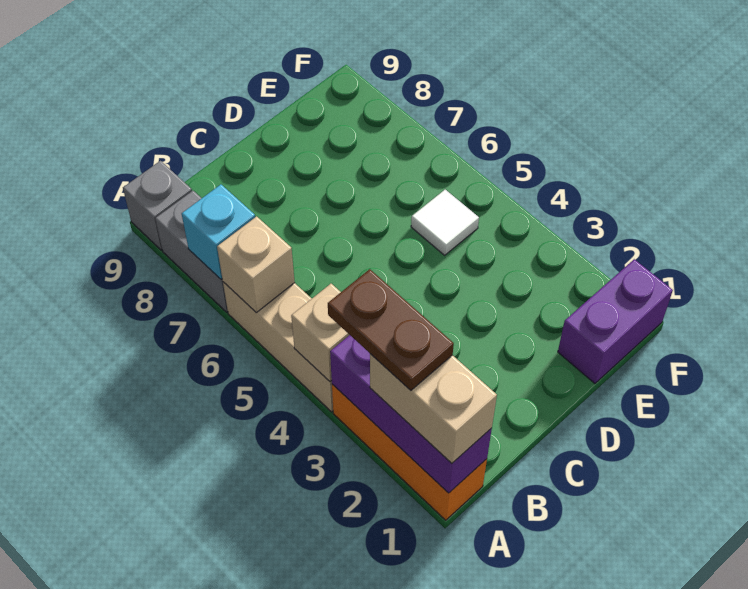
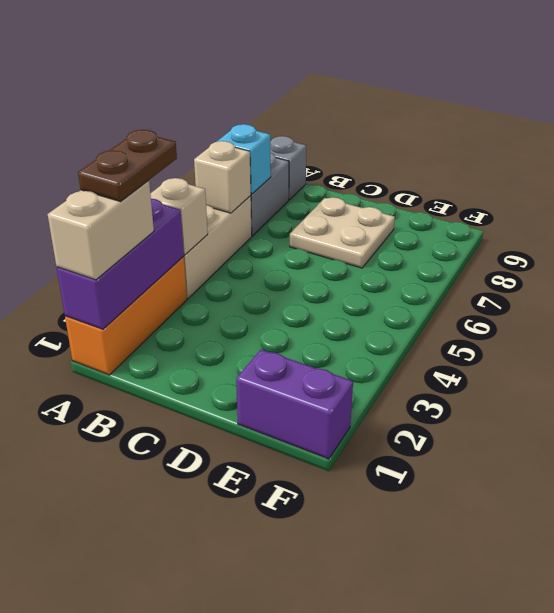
none -> tan 2x2 plate [290,197,395,268]
white 1x1 tile [411,190,479,255] -> none

